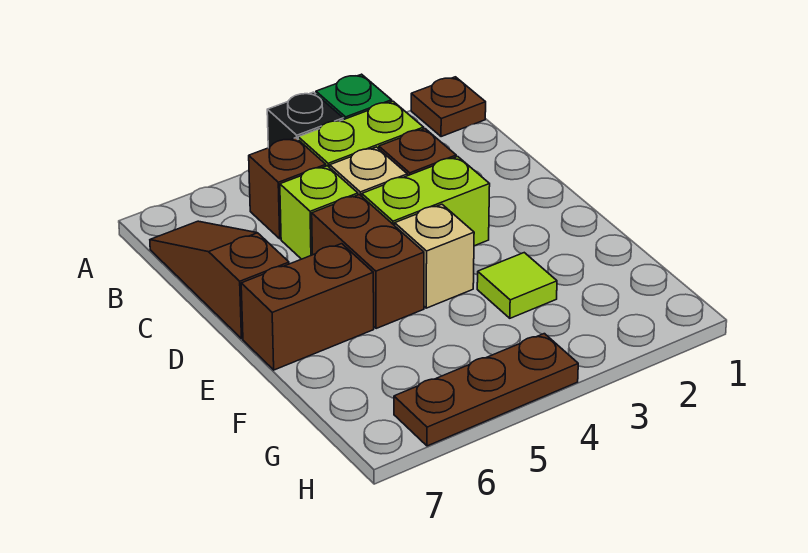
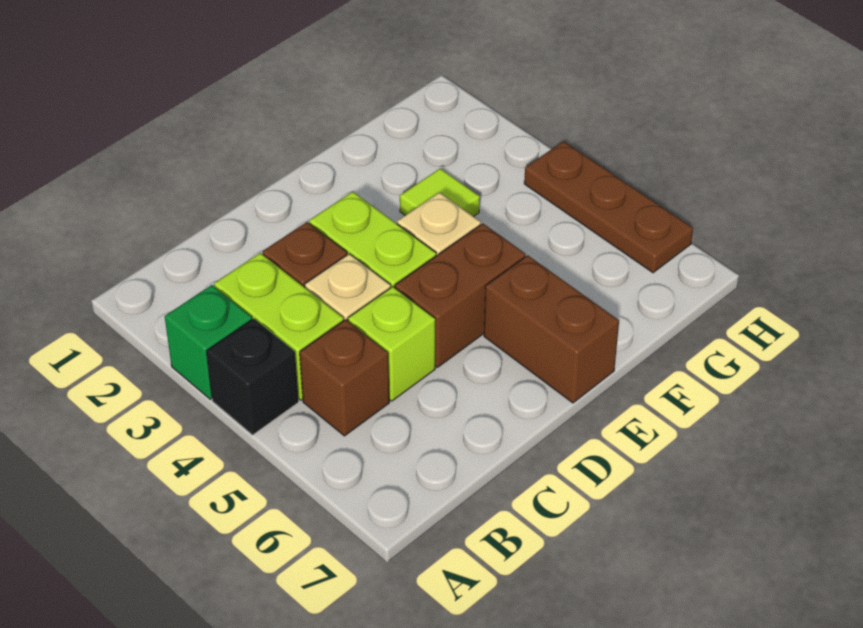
brown 1x1 plate [411,77,486,137] -> none
brown 1x3 slope [150,221,289,339] -> none

